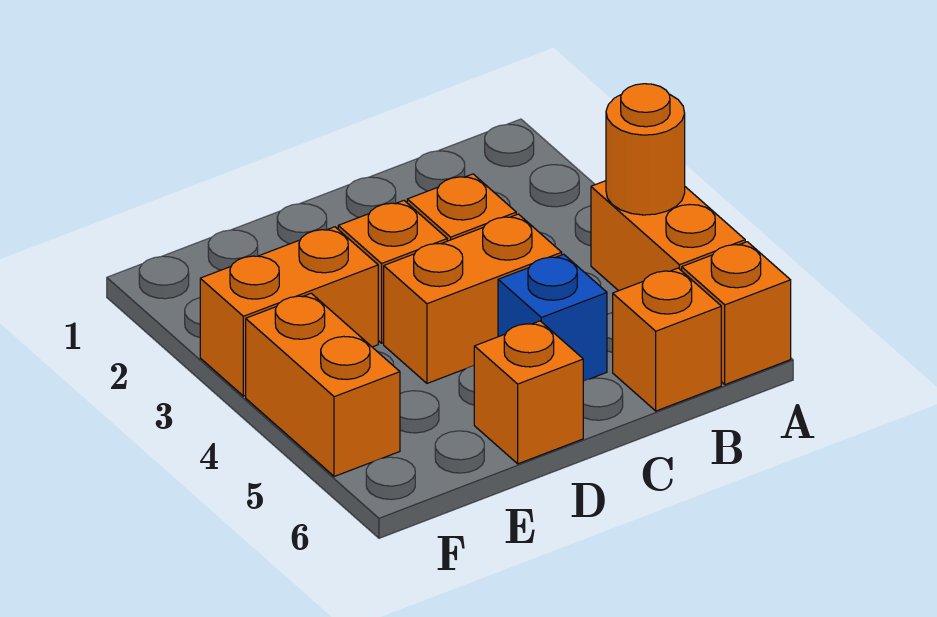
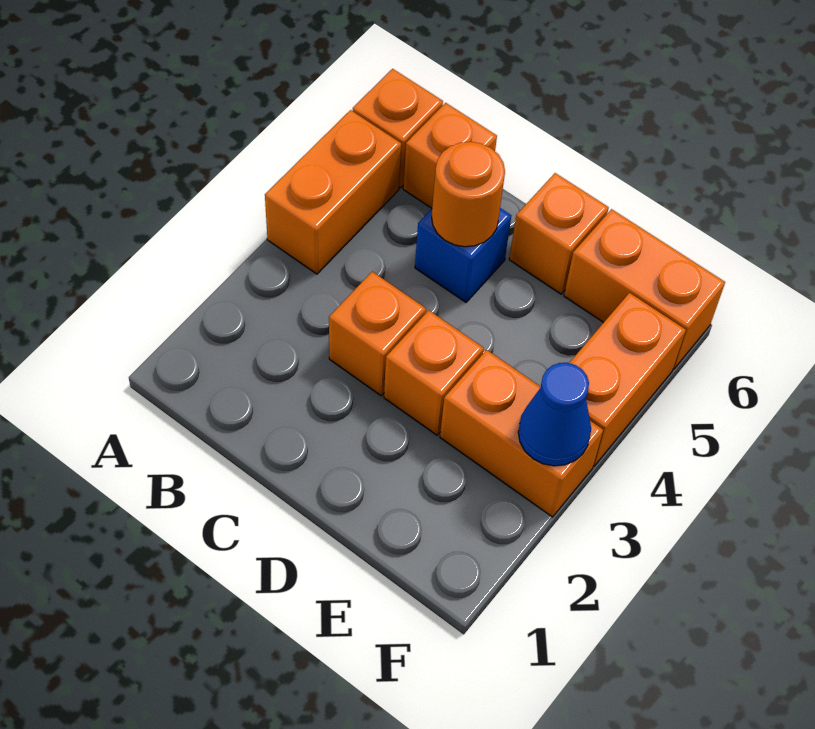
orange 1x1 round brick [606,84,685,215] -> orange 1x1 round brick moved to [432,142,505,247]
orange 1x2 brick [384,214,562,383] -> orange 1x2 brick moved to [564,209,725,369]
none -> blue 1x1 cone [518,363,591,466]

